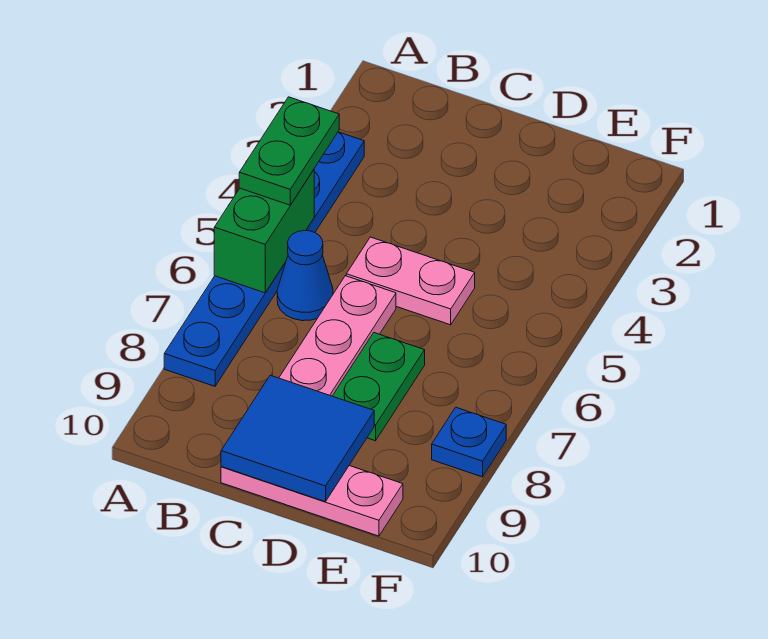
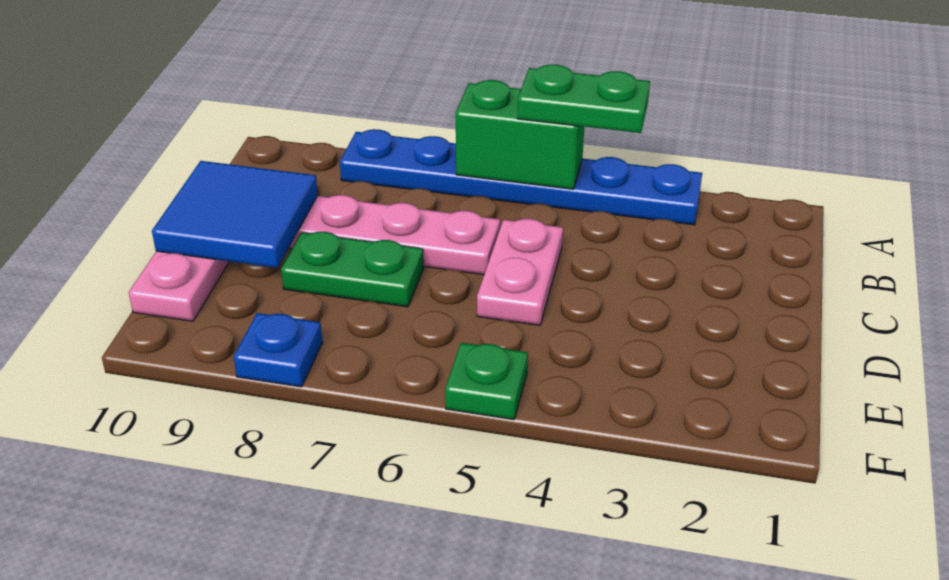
blue 1x1 cone [277,231,333,321] -> none
none -> green 1x1 plate [445,343,528,420]

